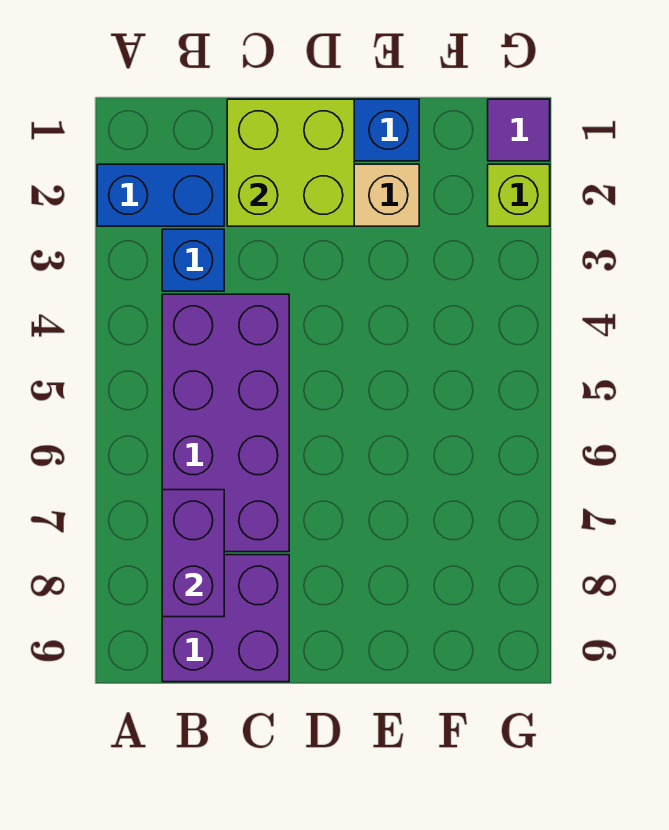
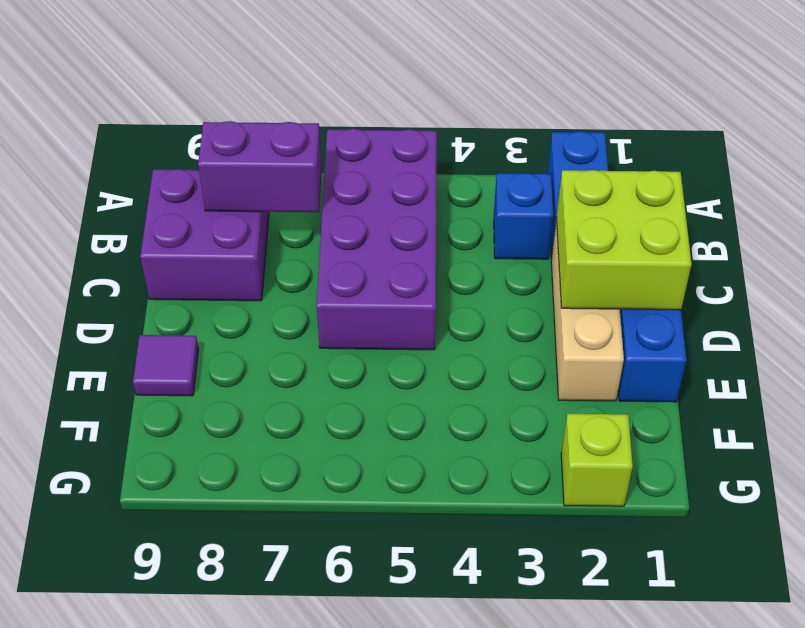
purple 2x4 brick [162,294,289,552] -> purple 2x4 brick turned to [317,129,437,350]
purple 1x1 tile [488,99,550,161] -> purple 1x1 tile moved to [133,335,199,396]

